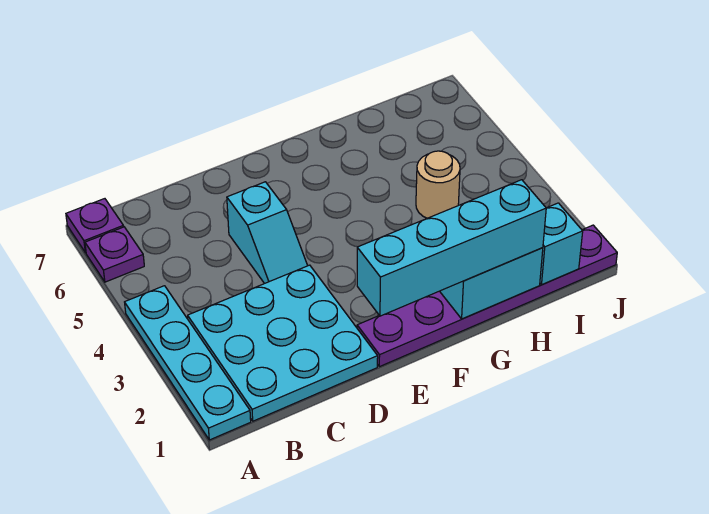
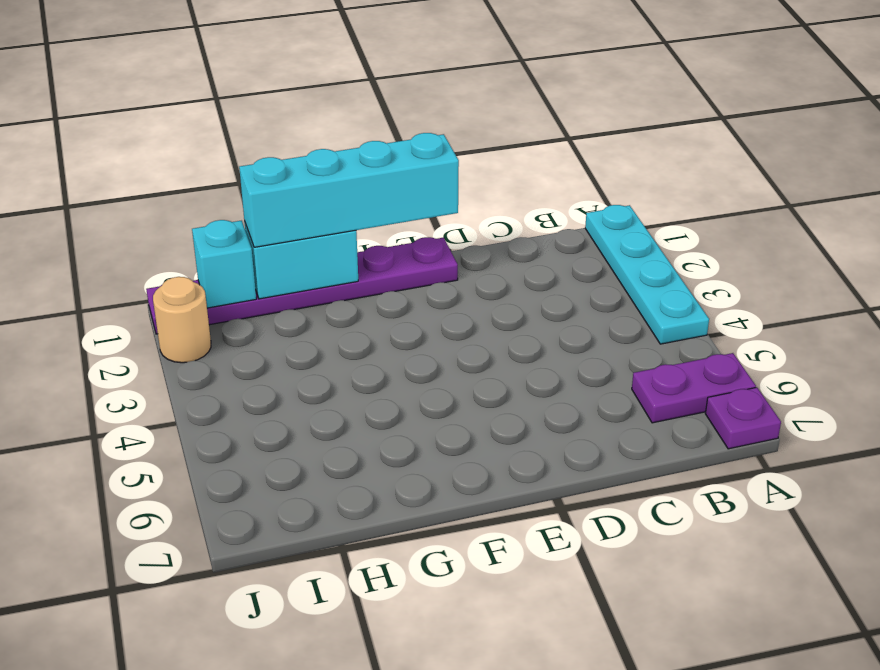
purple 1x1 plate [85,227,144,282] -> purple 1x2 plate [632,353,756,423]
cyan 3x3 plate [188,265,378,421] -> none
cyan 1x2 slope [227,182,308,284] -> none
tan 1x1 round brick [416,151,460,218] -> tan 1x1 round brick moved to [153,277,211,363]

